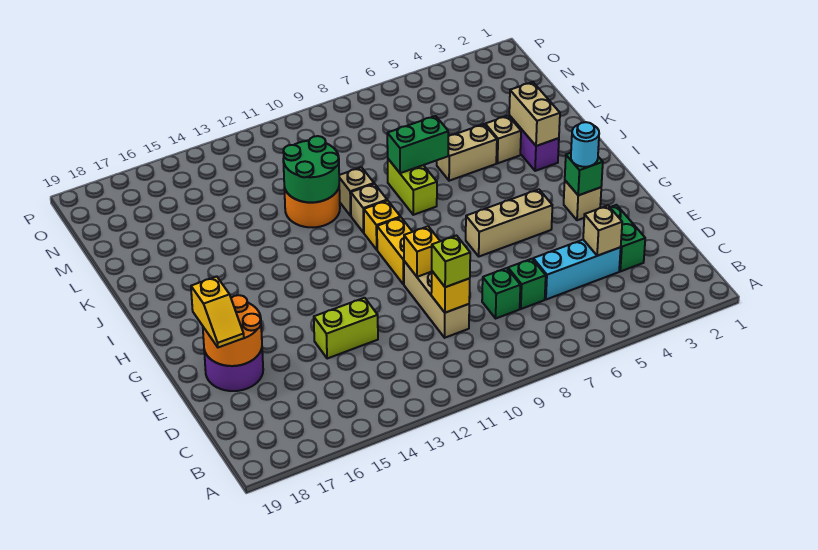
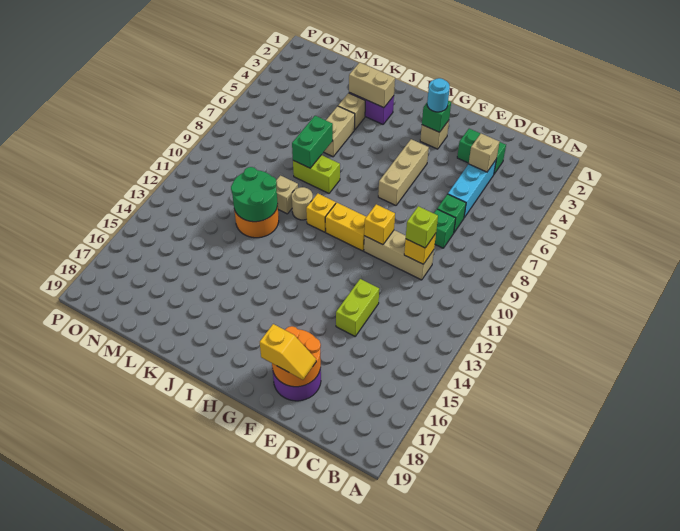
tan 1x1 brick [351,184,387,233] -> tan 1x1 round brick [292,187,313,220]

